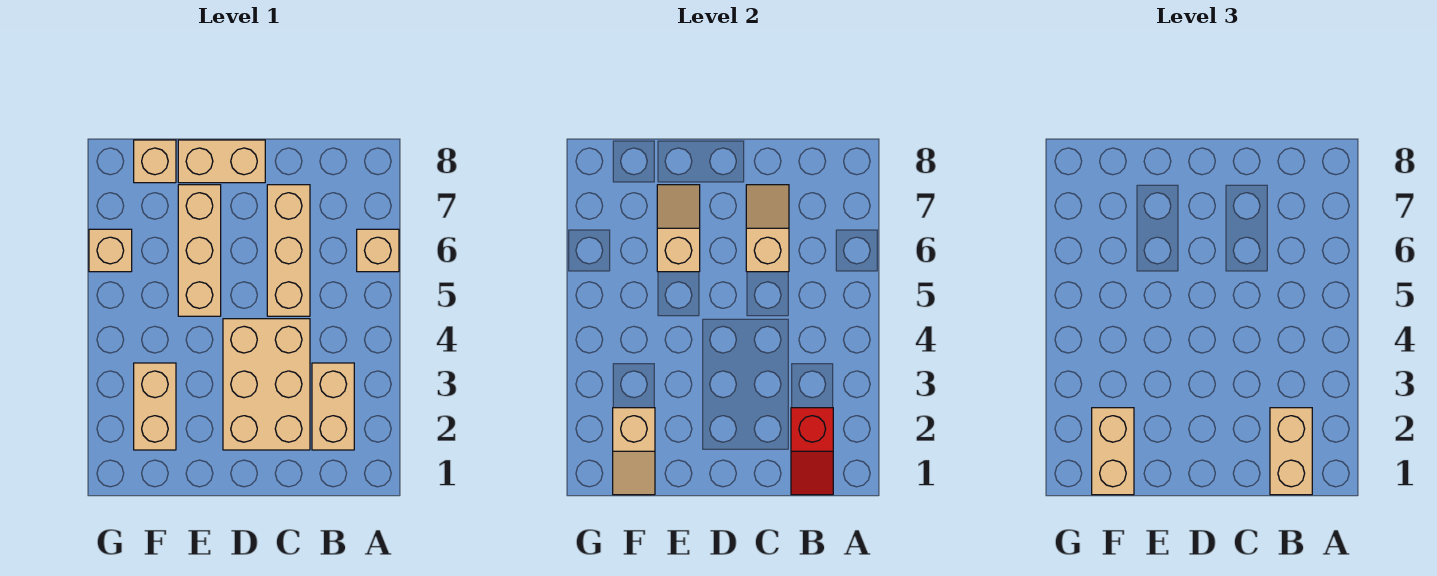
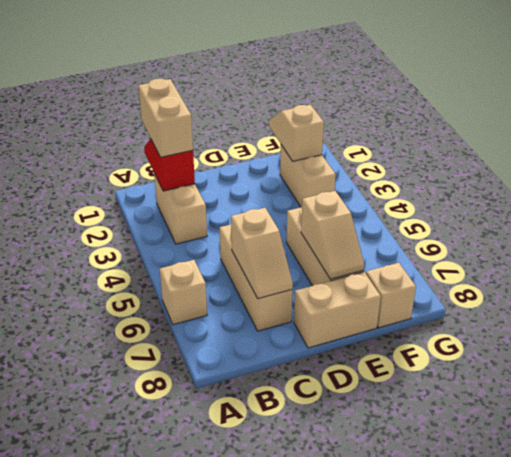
tan 2x3 brick [223,319,310,450] -> none
tan 1x2 brick [1092,408,1134,495] -> none
tan 1x1 brick [89,229,132,272] -> none

